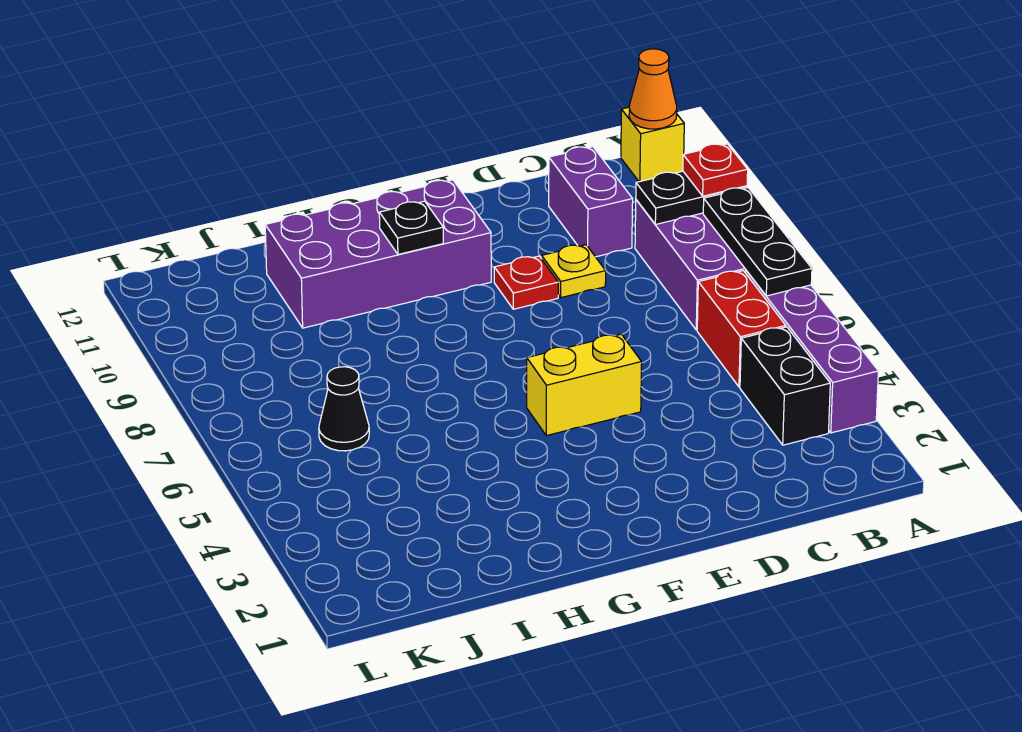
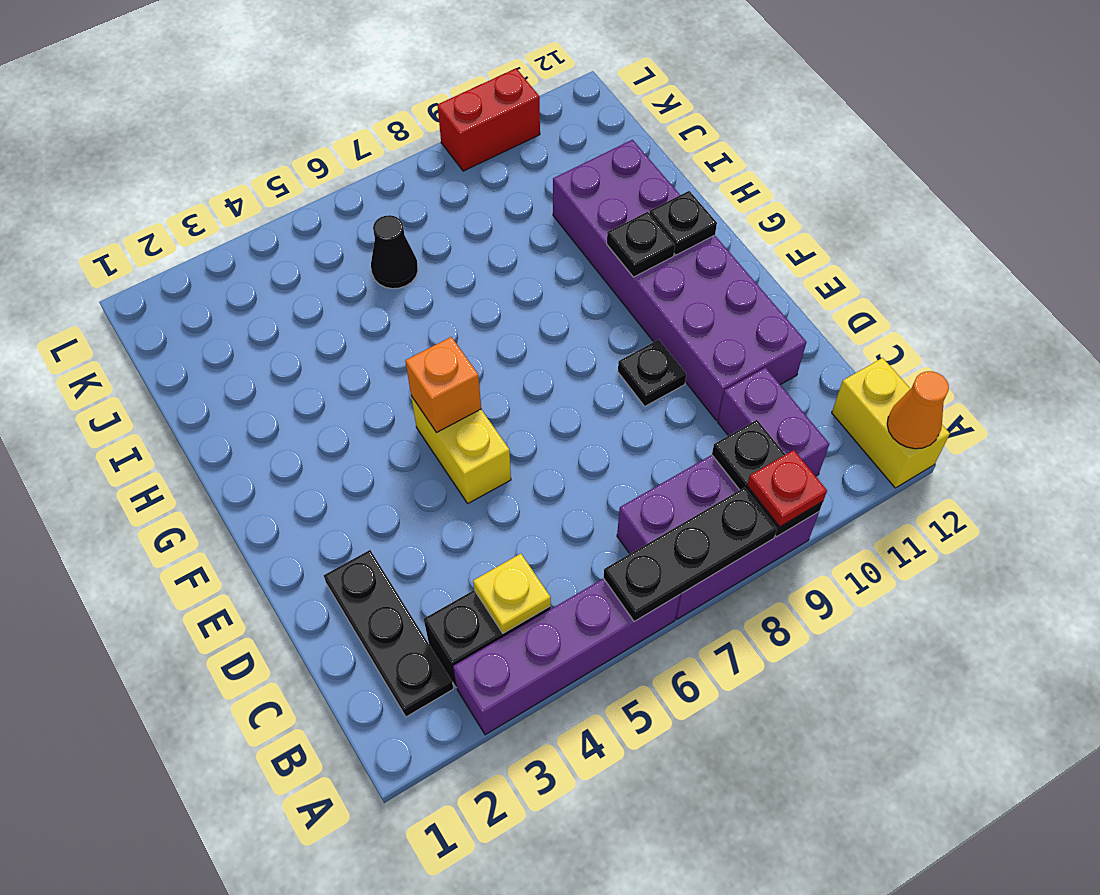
yellow 1x1 brick [621,107,684,182] -> yellow 1x2 brick [832,358,950,488]
none -> black 1x3 plate [324,550,453,717]
red 1x2 brick [697,271,786,387] -> red 1x2 brick moved to [437,69,540,171]
purple 1x2 brick [549,147,633,257] -> purple 1x2 brick turned to [718,367,829,476]
yellow 1x1 plate [542,245,606,298] -> yellow 1x1 plate moved to [473,554,551,633]
red 1x1 plate [494,256,558,309] -> black 1x1 plate [618,340,686,406]
none -> orange 1x1 brick [405,337,481,433]
purple 2x4 brick [265,180,491,328] -> purple 2x6 brick [553,140,806,420]
none -> black 1x1 plate [649,191,717,255]

